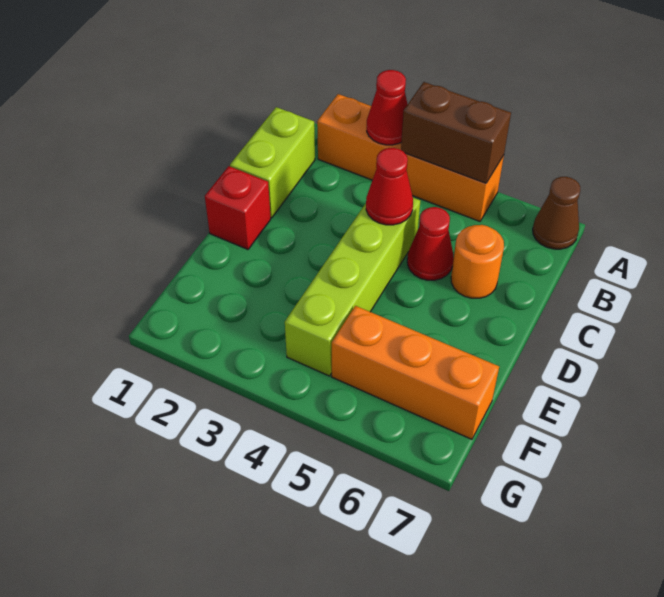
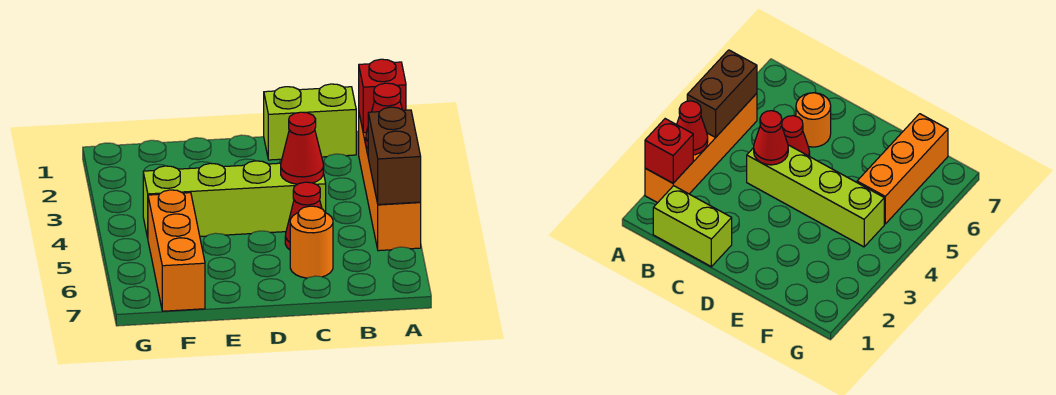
brown 1x1 cone [533,177,580,249] -> none
red 1x1 brick [205,166,271,249] -> red 1x1 brick moved to [359,59,406,133]

